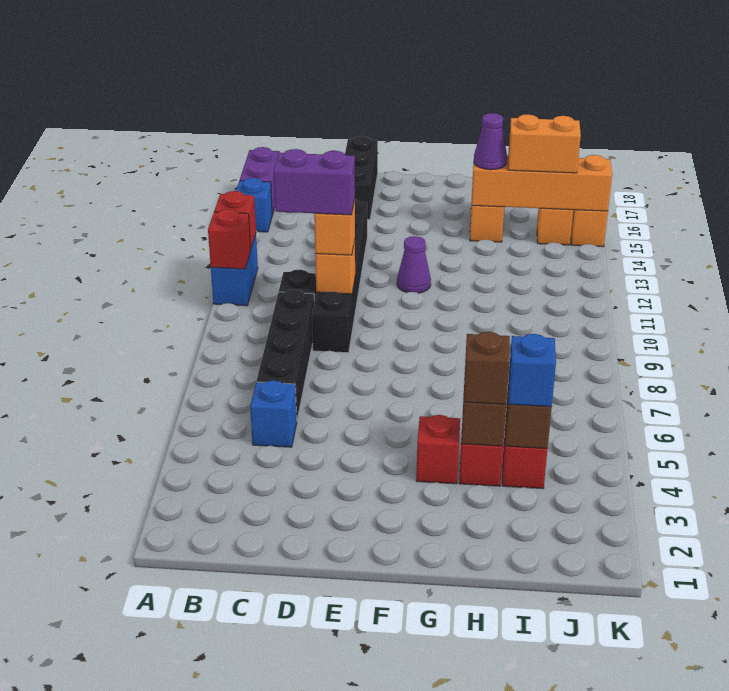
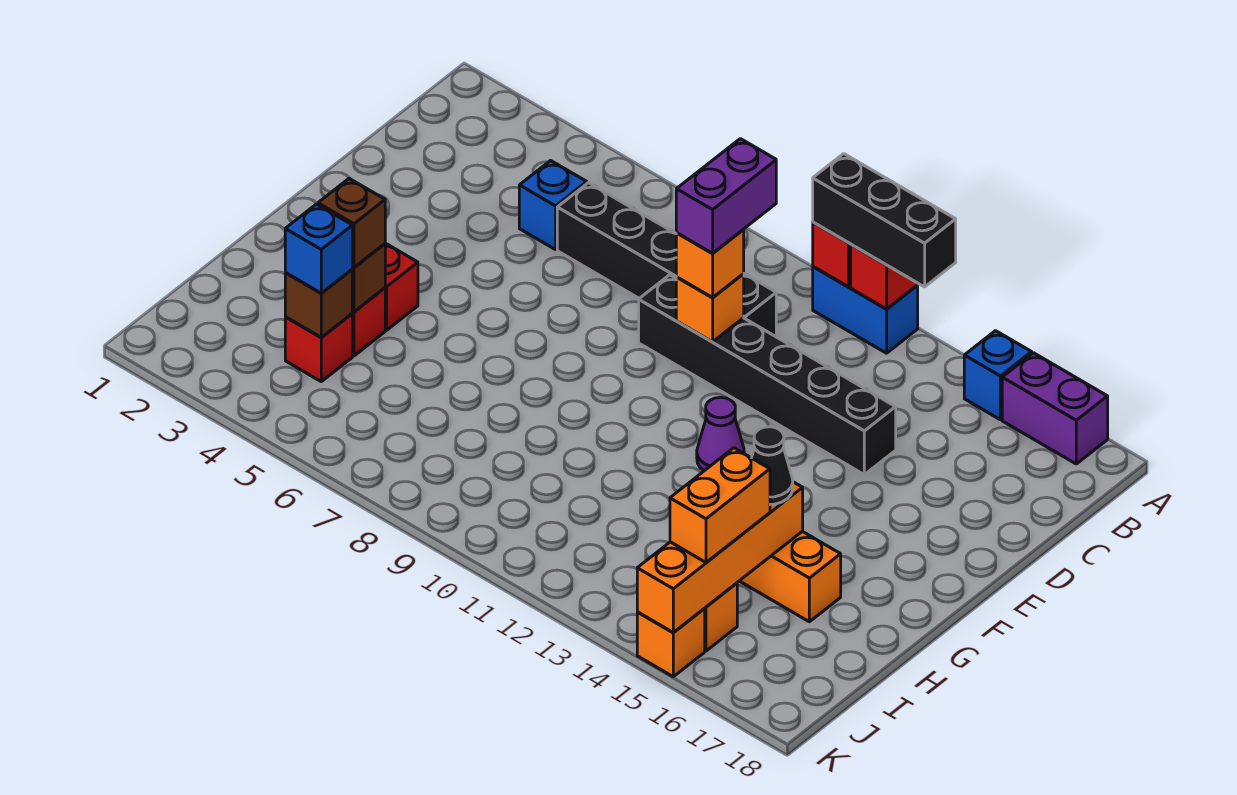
black 1x3 brick [345,136,378,220] -> black 1x3 brick moved to [813,154,956,287]
purple 1x1 cone [474,113,507,170] -> black 1x1 cone [752,427,793,504]

